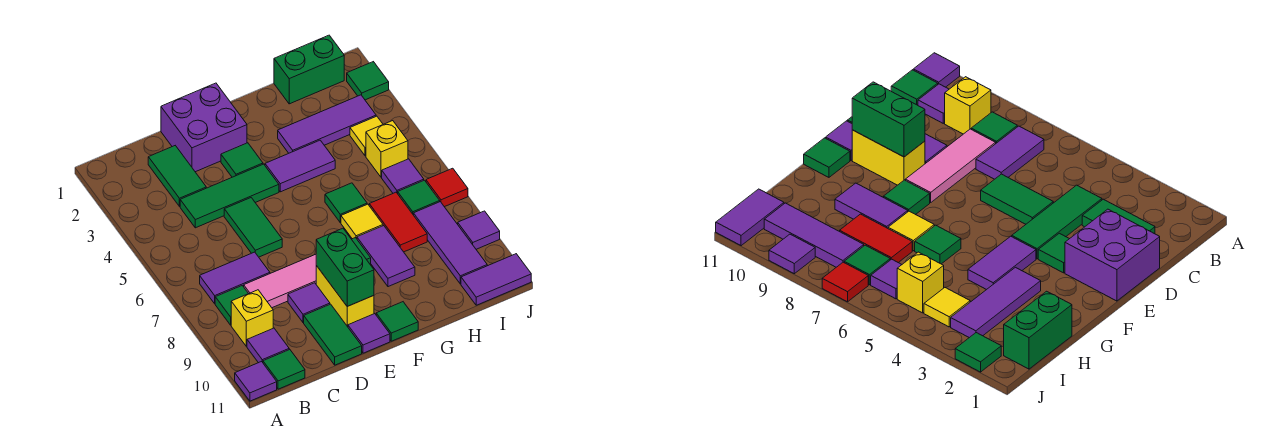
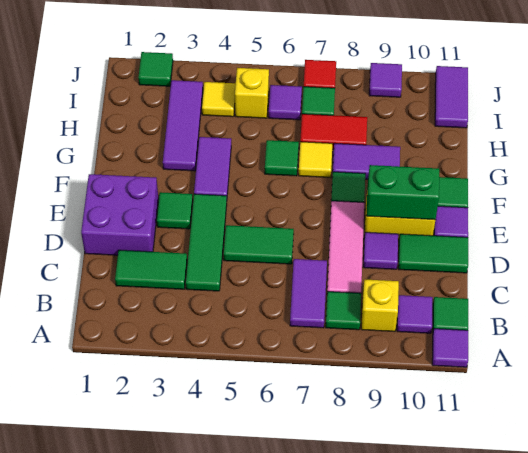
green 1x2 brick [274,35,344,104] -> none
purple 1x3 tile [414,202,487,284] -> none

